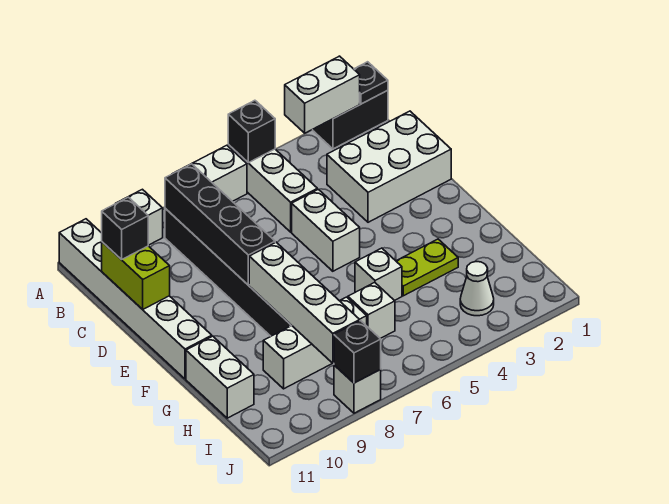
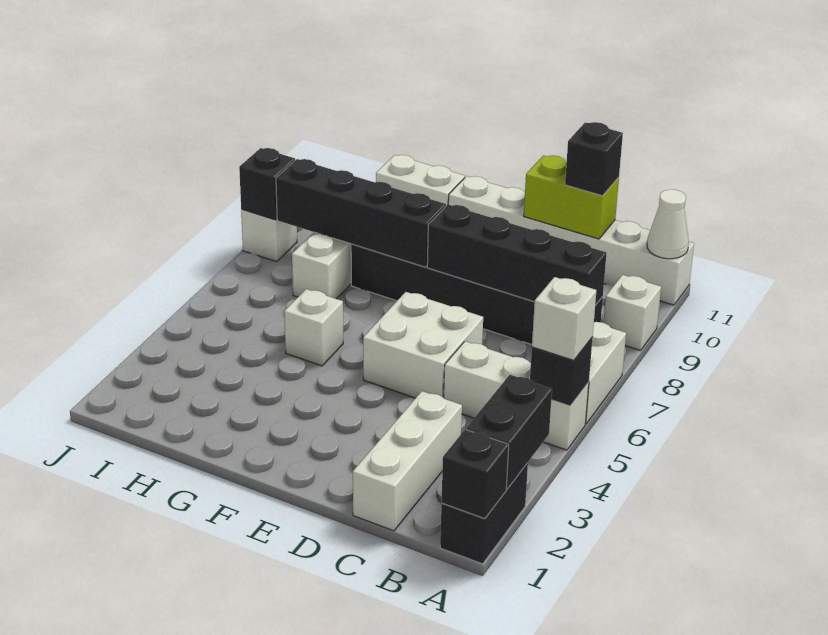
black 1x1 plate [354,62,388,104] -> black 1x1 brick [442,429,509,519]
white 1x2 brick [285,56,360,133] -> black 1x2 brick [466,375,552,489]
white 2x3 brick [327,111,451,222] -> white 1x3 brick [353,391,462,531]
white 1x2 brick [292,189,360,271] -> white 2x2 brick [363,292,483,398]
white 1x4 brick [249,242,360,363] -> black 1x4 brick [276,159,446,267]
lime 1x2 plate [396,239,458,296] -> none
white 1x1 brick [348,282,395,338] -> white 1x1 brick moved to [532,277,596,360]
white 1x1 cone [460,262,494,316] -> white 1x1 cone moved to [647,189,689,259]

